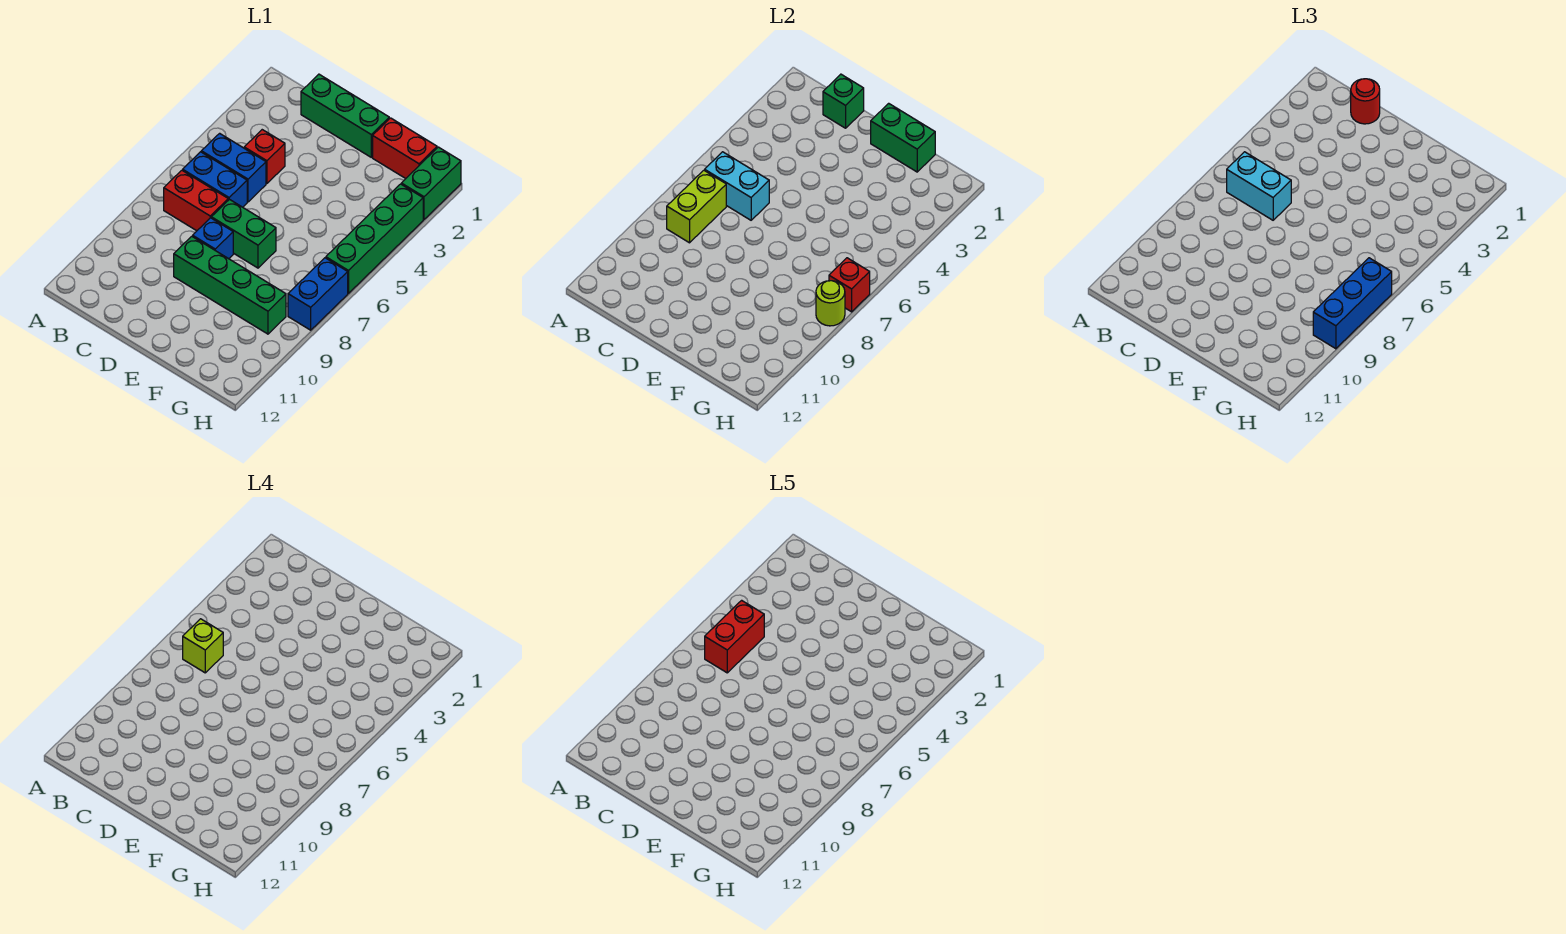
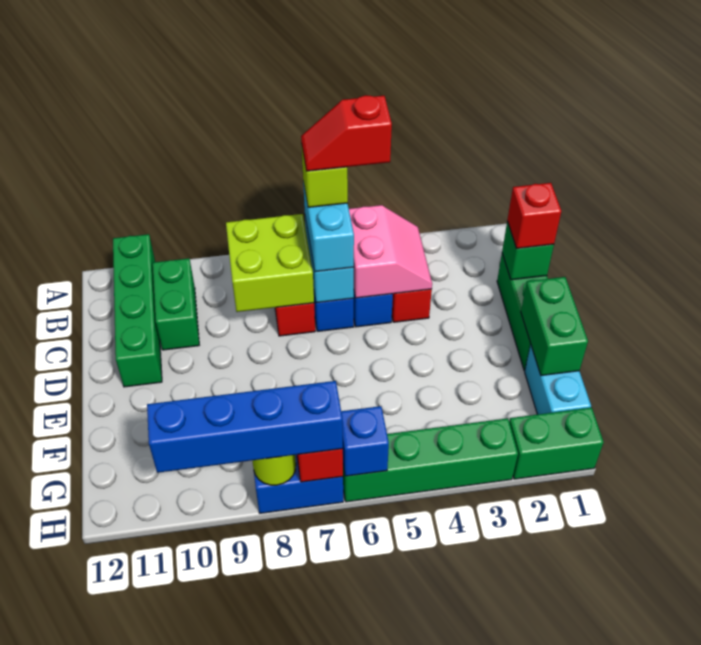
none -> pink 2x2 slope [349,205,432,298]
red 1x2 brick [705,600,764,673] -> red 1x2 slope [301,95,392,171]
lime 1x2 brick [667,170,726,243] -> lime 2x2 brick [226,214,314,312]
red 1x1 round brick [1351,79,1380,124] -> red 1x1 brick [507,183,561,249]
green 1x2 brick [211,199,276,268] -> green 1x2 brick moved to [153,258,199,350]
blue 1x1 brick [193,218,233,259] -> blue 1x1 brick moved to [341,406,389,476]
green 1x4 brick [174,236,286,334] -> green 1x4 brick moved to [113,234,162,387]
red 1x2 brick [373,118,437,179] -> cyan 1x2 brick [525,345,591,414]
blue 1x3 brick [1313,258,1392,349] -> blue 1x4 brick [147,381,343,473]

